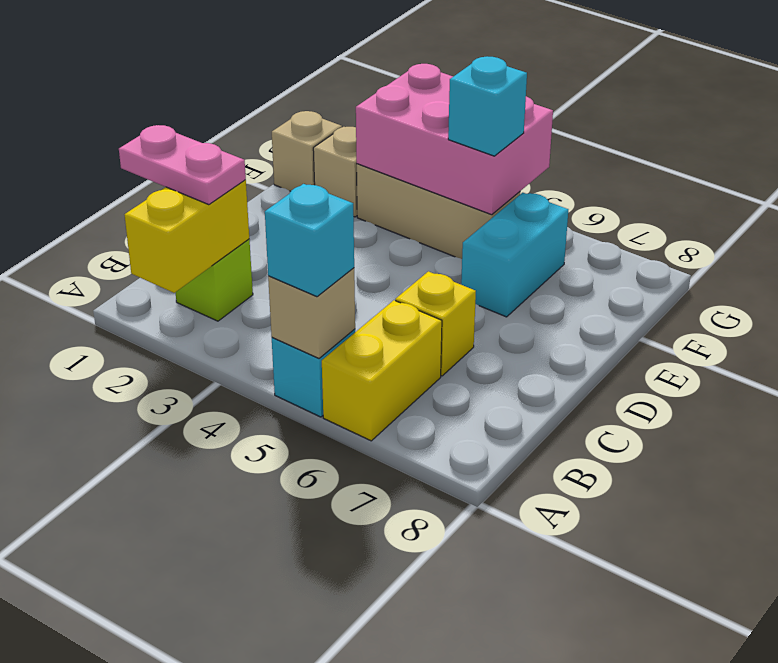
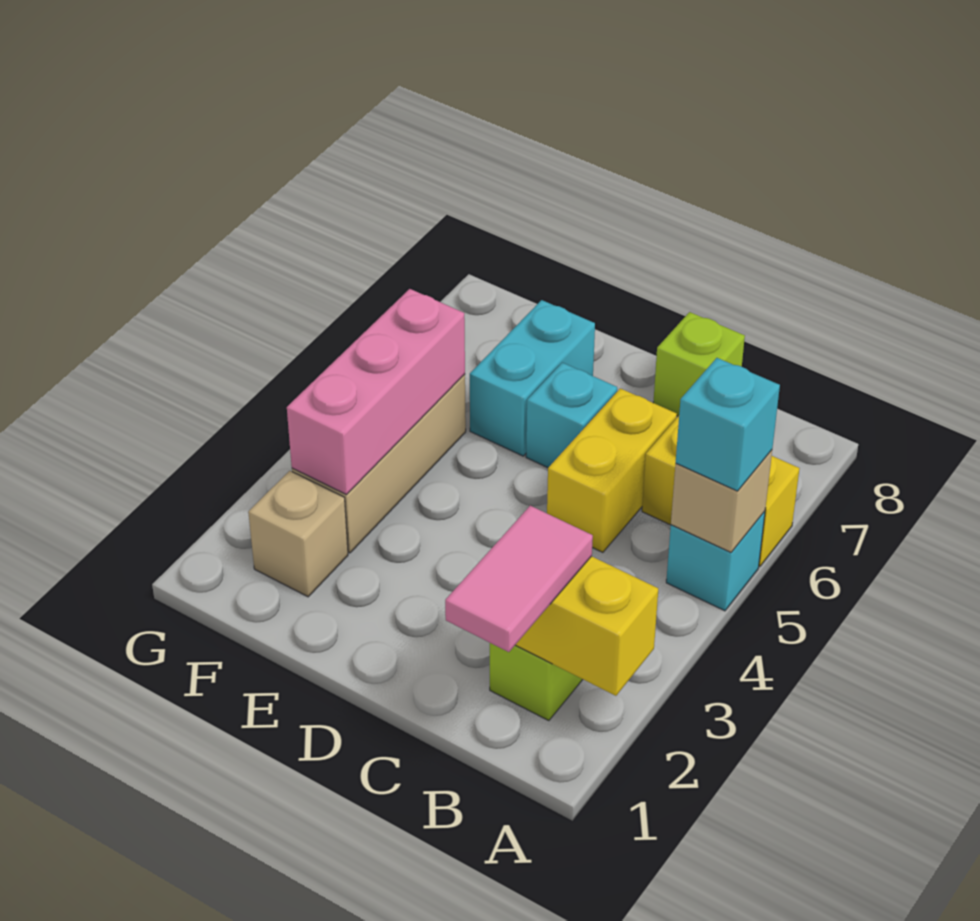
pink 1x2 plate [119,125,246,205] -> pink 1x2 tile [445,506,593,652]
yellow 1x1 brick [395,271,476,376] -> yellow 1x2 brick [547,388,677,552]
none -> lime 1x1 brick [653,312,745,416]
cyan 1x2 brick [461,193,568,317] -> cyan 1x2 brick turned to [470,300,595,456]
tan 1x1 brick [272,111,342,191] -> none
pink 2x3 brick [356,64,553,215] -> pink 1x3 brick [287,289,465,495]
cyan 1x1 brick [448,56,527,156] -> cyan 1x1 brick moved to [526,363,617,468]

